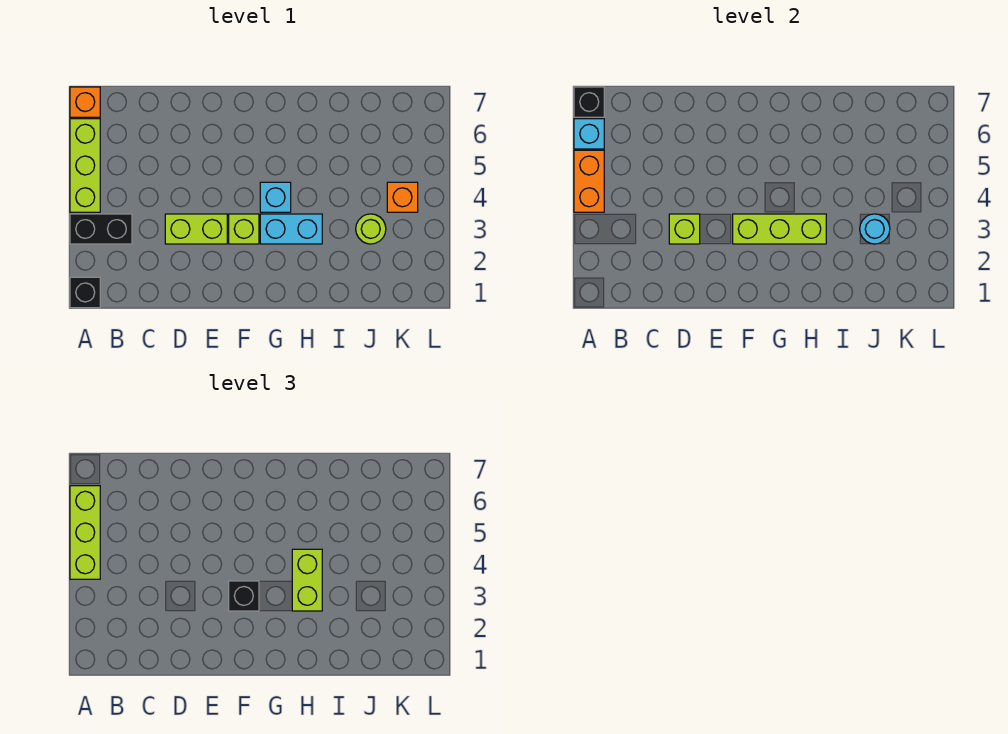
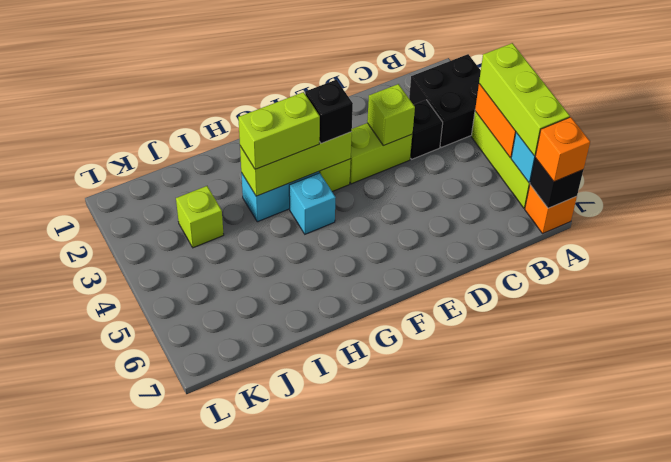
black 1x1 brick [70,277,100,308] -> black 1x1 brick moved to [410,100,443,159]
black 1x2 brick [70,214,132,244] -> black 2x2 brick [409,54,481,147]
lime 1x2 brick [292,549,322,611] -> lime 1x2 brick turned to [238,92,320,169]
lime 1x1 round brick [356,214,386,244] -> lime 1x1 brick [176,186,224,248]
cyan 1x1 round brick [860,214,890,244] -> none
orange 1x1 brick [387,182,418,212] -> orange 1x1 brick moved to [535,117,590,182]

